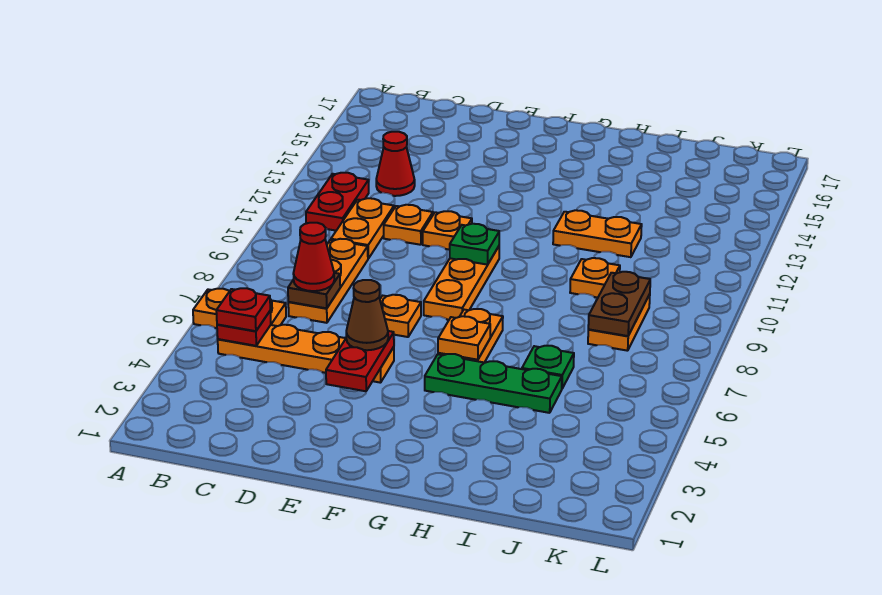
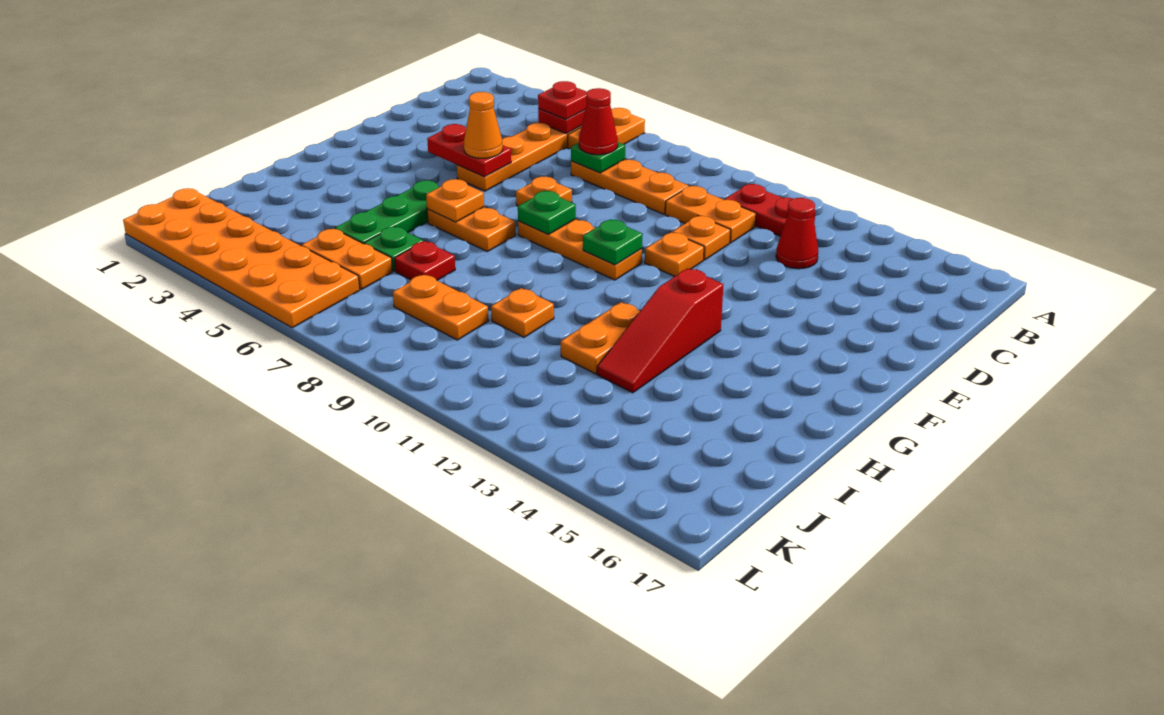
brown 1x1 plate [288,273,340,308] -> green 1x1 plate [571,142,625,173]
brown 1x1 cone [346,280,388,350] -> orange 1x1 cone [464,92,503,158]
none -> green 1x1 plate [518,191,576,234]
none -> red 1x3 slope [597,268,723,393]
none -> red 1x1 plate [395,241,455,280]
none -> orange 1x2 plate [302,229,393,289]
brown 1x2 plate [588,272,650,336] -> none
none -> orange 2x6 plate [123,188,360,328]

